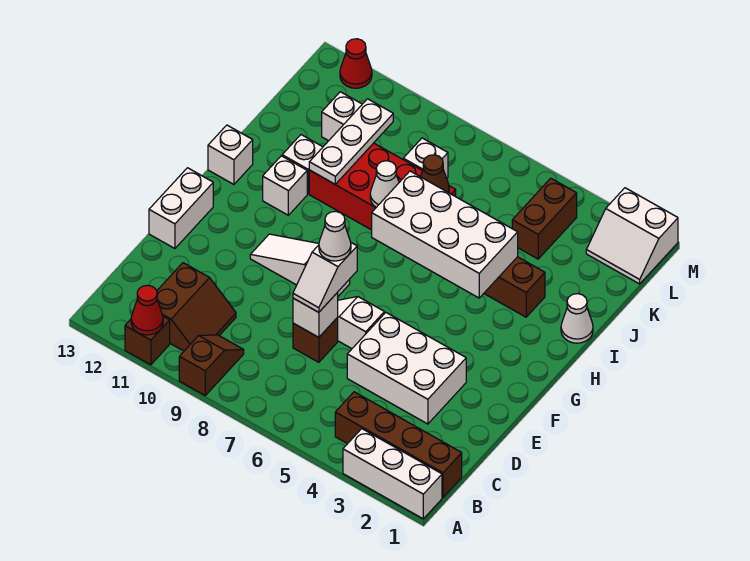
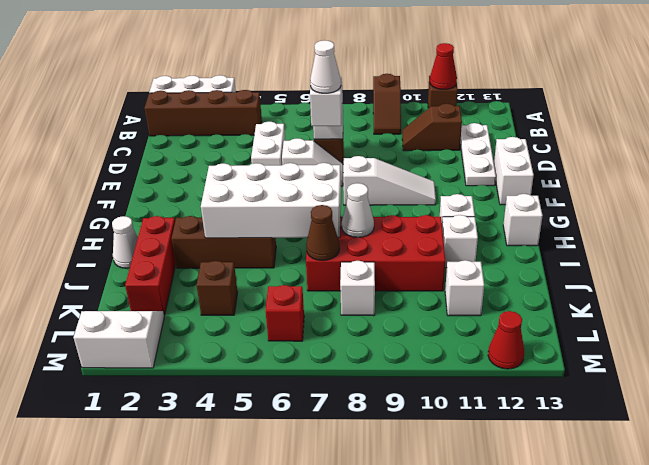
brown 2x2 slope [157,263,236,351] -> brown 1x2 slope [402,104,462,151]
white 2x3 brick [347,313,466,424] -> white 1x2 brick [251,121,285,165]
none -> red 1x3 brick [125,216,176,315]
white 1x3 plate [309,99,393,184] -> white 1x3 plate moved to [460,123,496,186]
brown 1x2 brick [512,178,577,259] -> brown 1x1 brick [196,261,238,315]
none -> red 1x1 brick [265,285,304,341]

